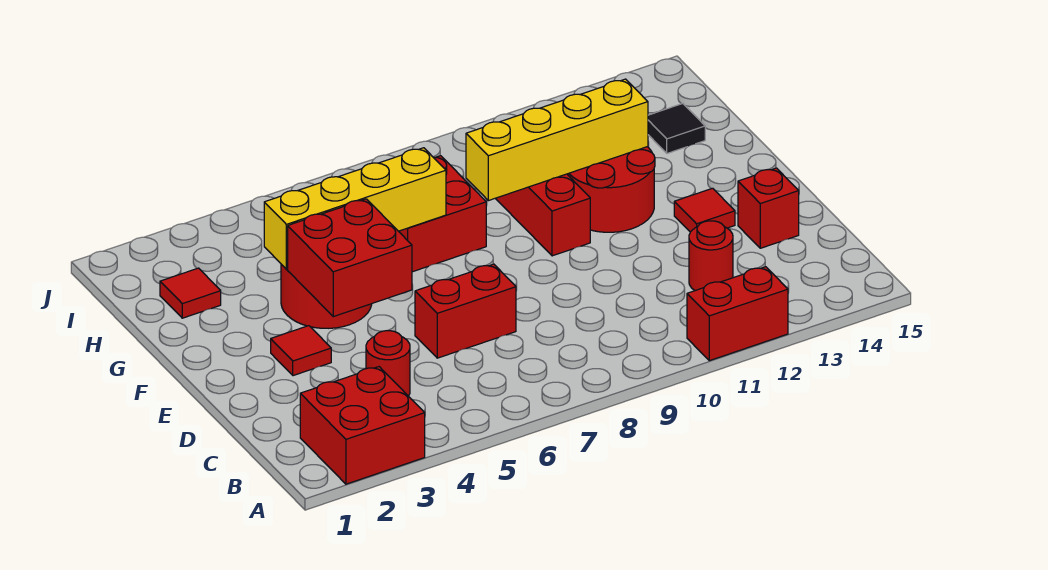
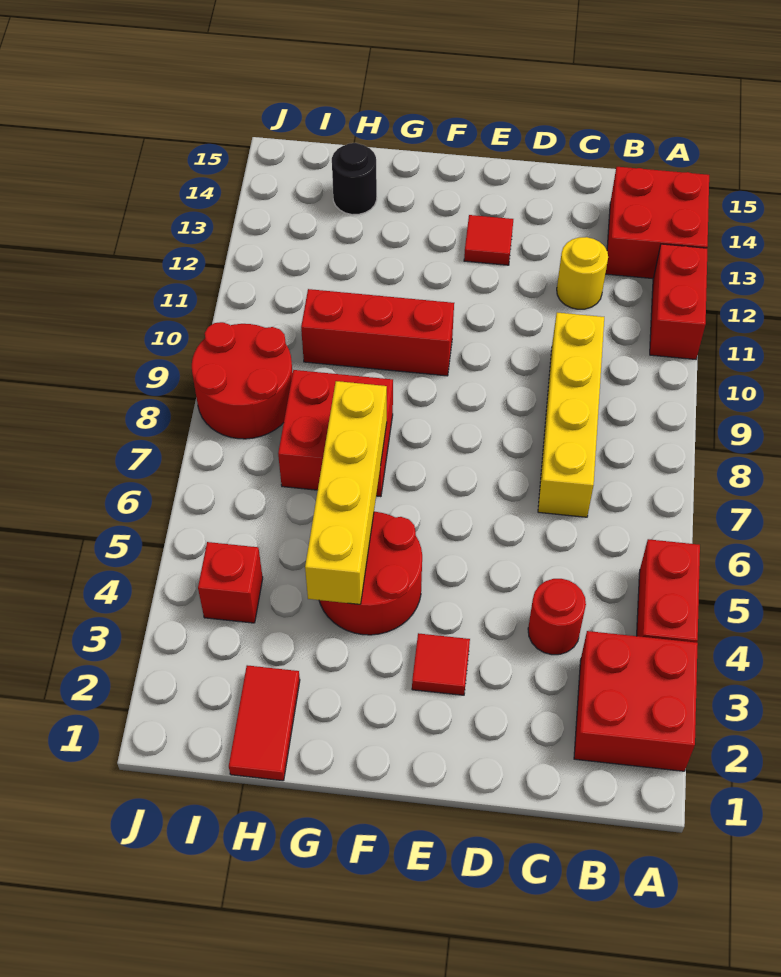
red 1x1 round brick [689,221,733,291] -> yellow 1x1 round brick [557,237,608,309]
red 1x2 brick [415,264,516,358] -> red 1x2 brick moved to [637,539,700,643]
red 1x1 brick [738,168,799,248] -> red 1x1 brick moved to [198,542,263,623]
red 2x2 brick [288,199,412,317] -> red 2x2 brick moved to [606,167,709,279]
red 2x2 round brick [567,147,655,232] -> red 2x2 round brick moved to [192,322,293,439]
yellow 1x4 brick [466,79,648,201] -> yellow 1x4 brick moved to [538,312,604,517]
red 1x1 tile [160,268,221,318] -> red 1x2 tile [229,665,300,781]
black 1x1 tile [648,104,705,153] -> black 1x1 round brick [332,143,377,215]

